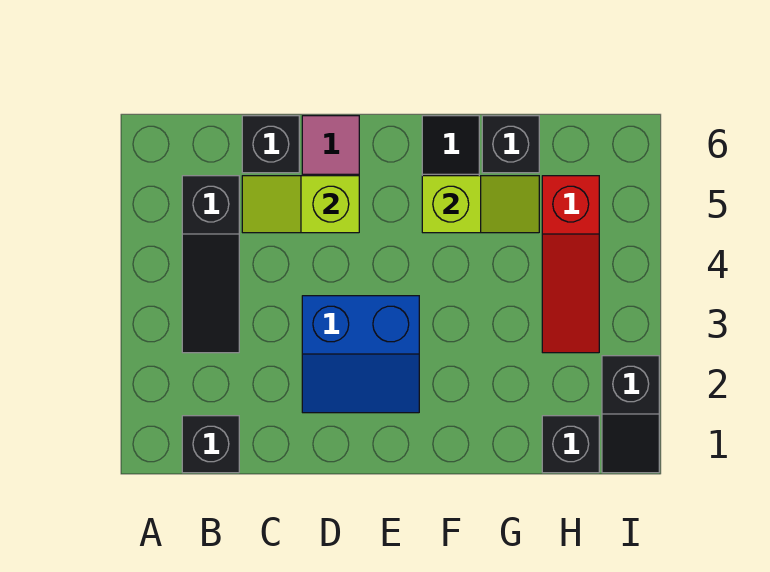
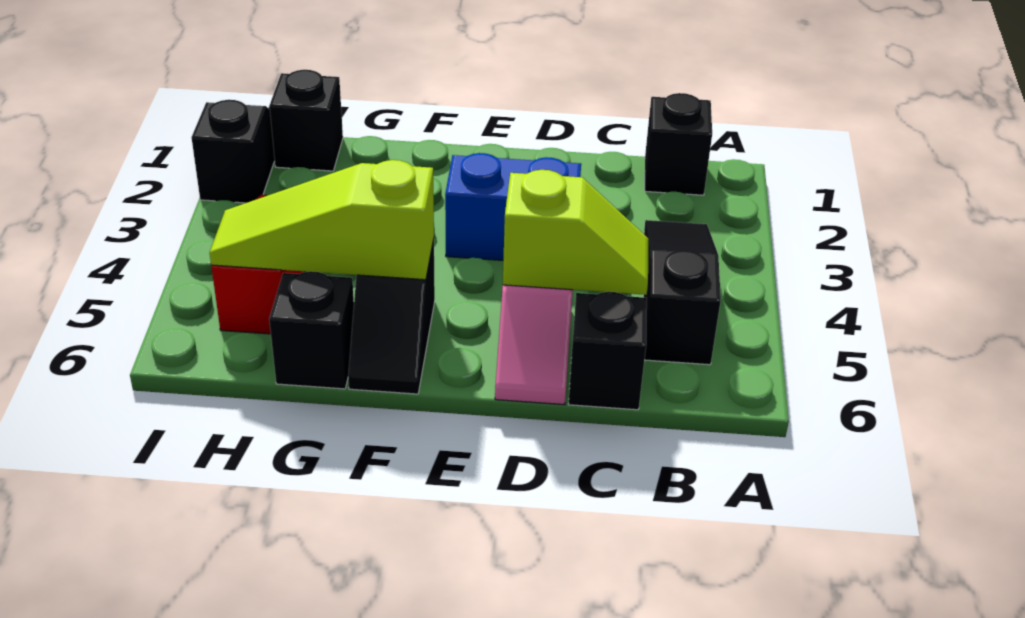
lime 1x2 slope [422,176,539,233] -> lime 1x3 slope [210,160,434,280]

